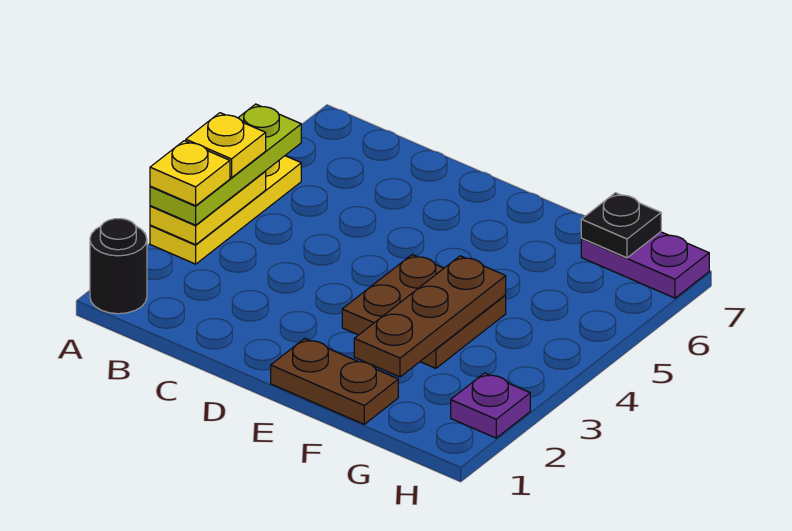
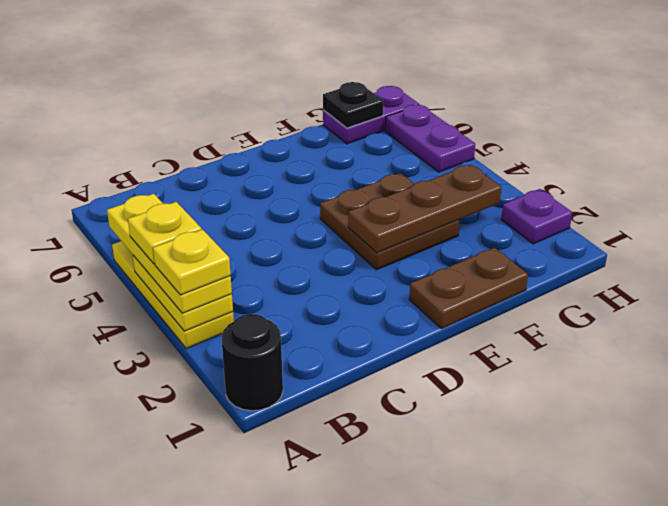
lime 1x3 plate [150,104,301,225] -> yellow 1x3 plate [107,194,232,313]
brown 1x3 plate [354,256,506,377] -> brown 1x3 plate turned to [348,165,501,253]
none -> purple 1x2 plate [385,105,475,172]

